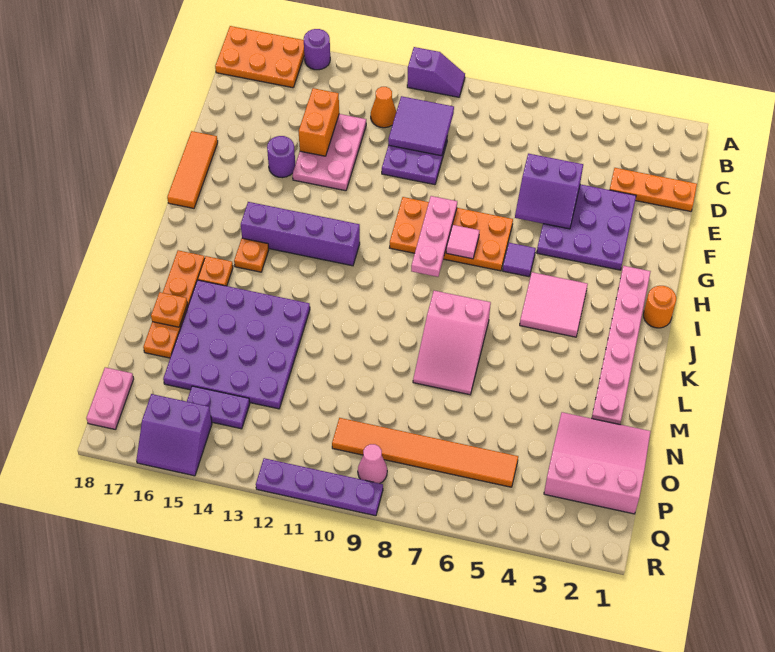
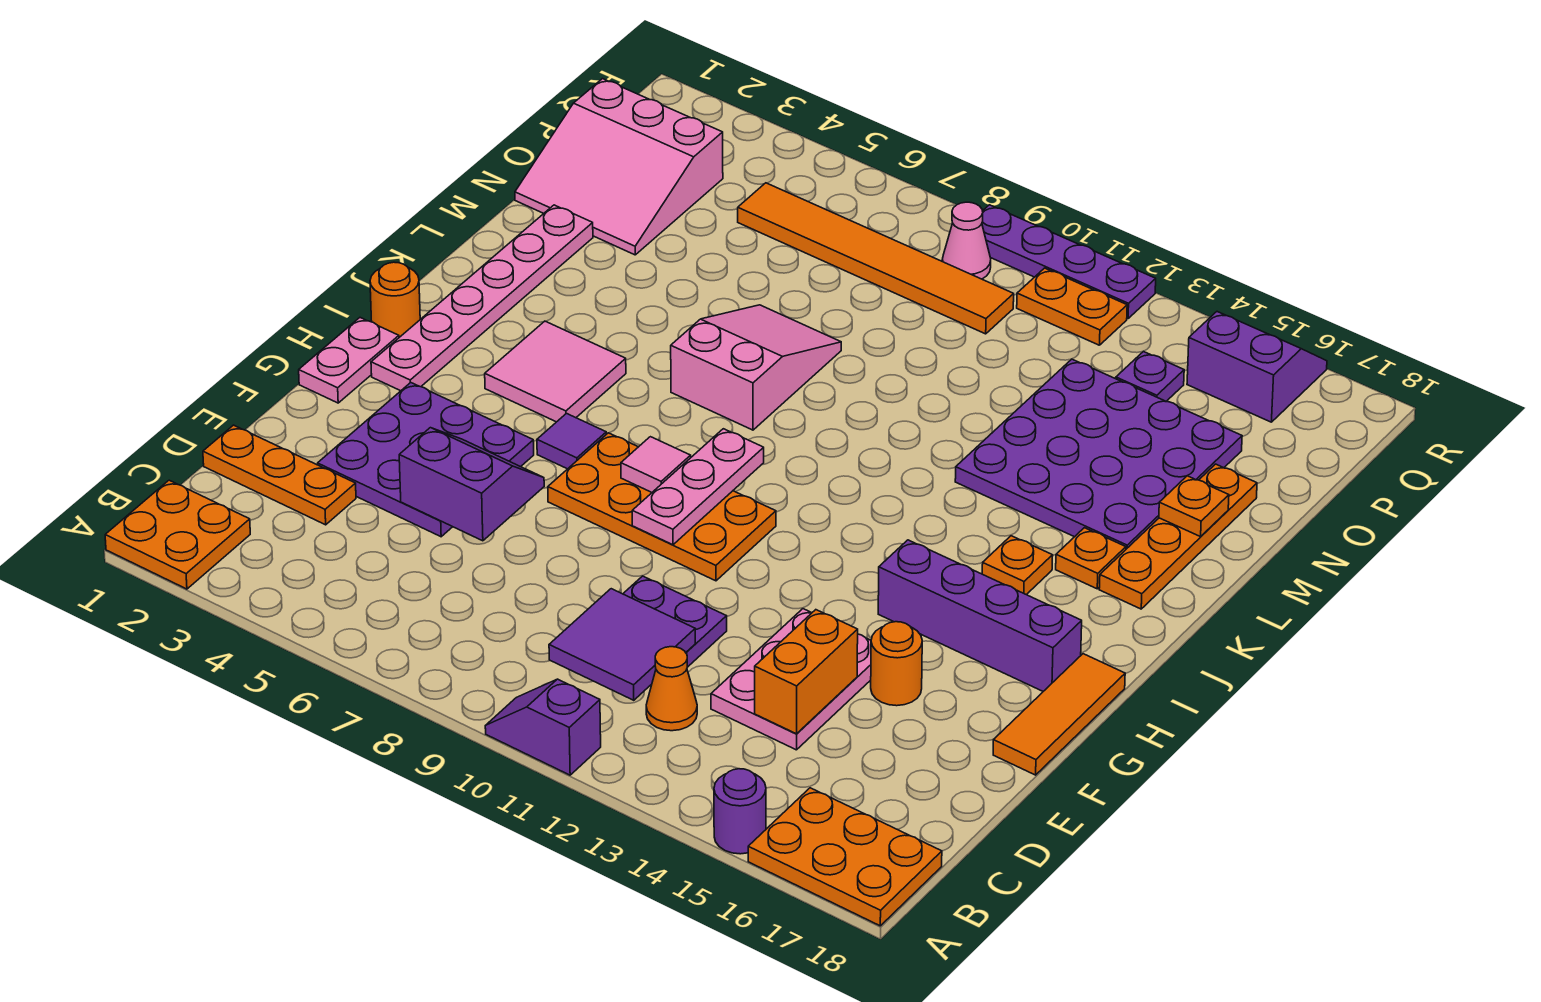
none -> orange 2x2 plate [105,480,250,589]
purple 1x1 round brick [267,136,295,178] -> orange 1x1 round brick [871,622,922,706]
purple 1x4 brick [241,202,360,266] -> purple 1x4 brick moved to [878,540,1082,691]
purple 1x2 plate [187,386,250,429] -> purple 1x1 plate [1116,351,1184,401]
pink 1x2 plate [86,367,134,430] -> pink 1x2 plate moved to [299,318,399,403]
none -> orange 1x2 plate [1017,268,1127,345]

